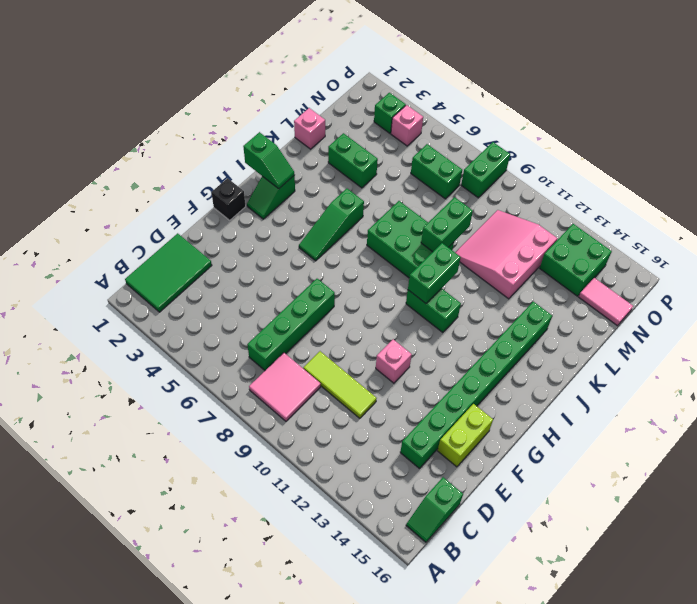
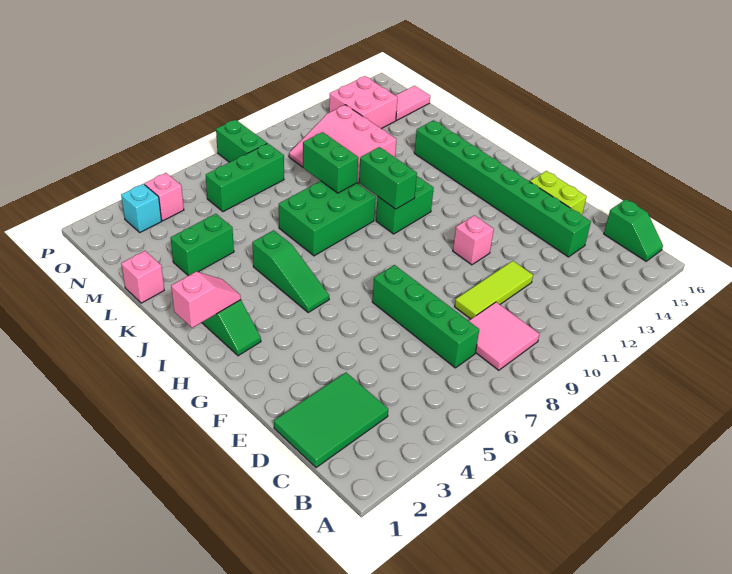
green 2x3 tile [125,233,212,312] -> green 2x3 tile turned to [274,373,388,468]
black 1x1 brick [211,178,246,220] -> none
green 1x2 slope [243,132,294,189] -> pink 1x2 slope [171,272,241,328]
green 1x2 brick [411,144,462,199] -> green 1x3 brick [206,143,284,212]
green 2x2 brick [540,224,612,296] -> pink 2x2 brick [329,76,398,129]
green 1x1 brick [374,93,406,133] -> cyan 1x1 brick [121,184,161,232]

